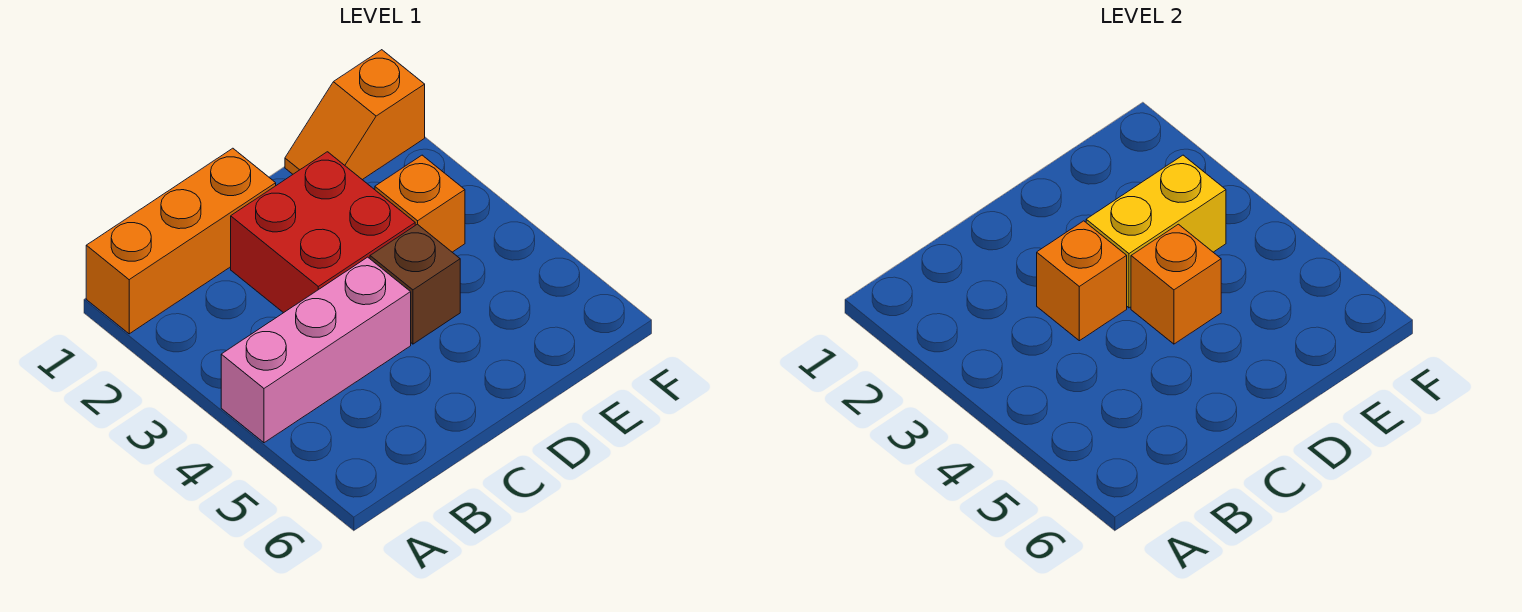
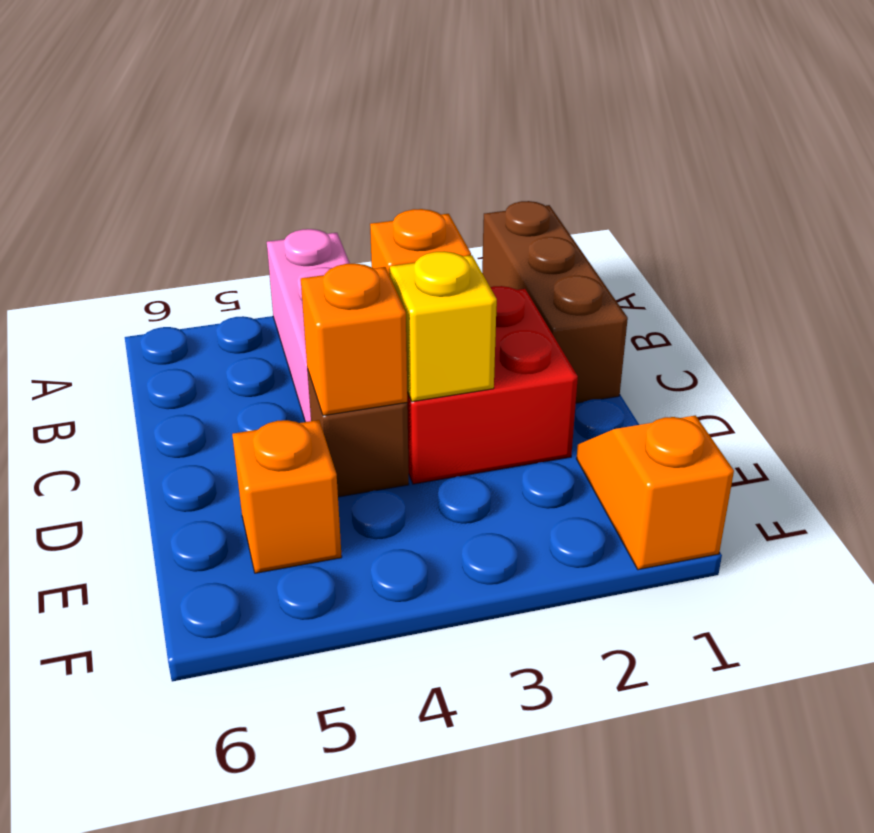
orange 1x3 brick [86,148,276,334] -> brown 1x3 brick [482,201,628,403]
yellow 1x2 brick [1086,155,1226,308] -> yellow 1x1 brick [390,251,497,402]
orange 1x1 brick [375,155,465,252] -> orange 1x1 brick moved to [232,420,342,573]

